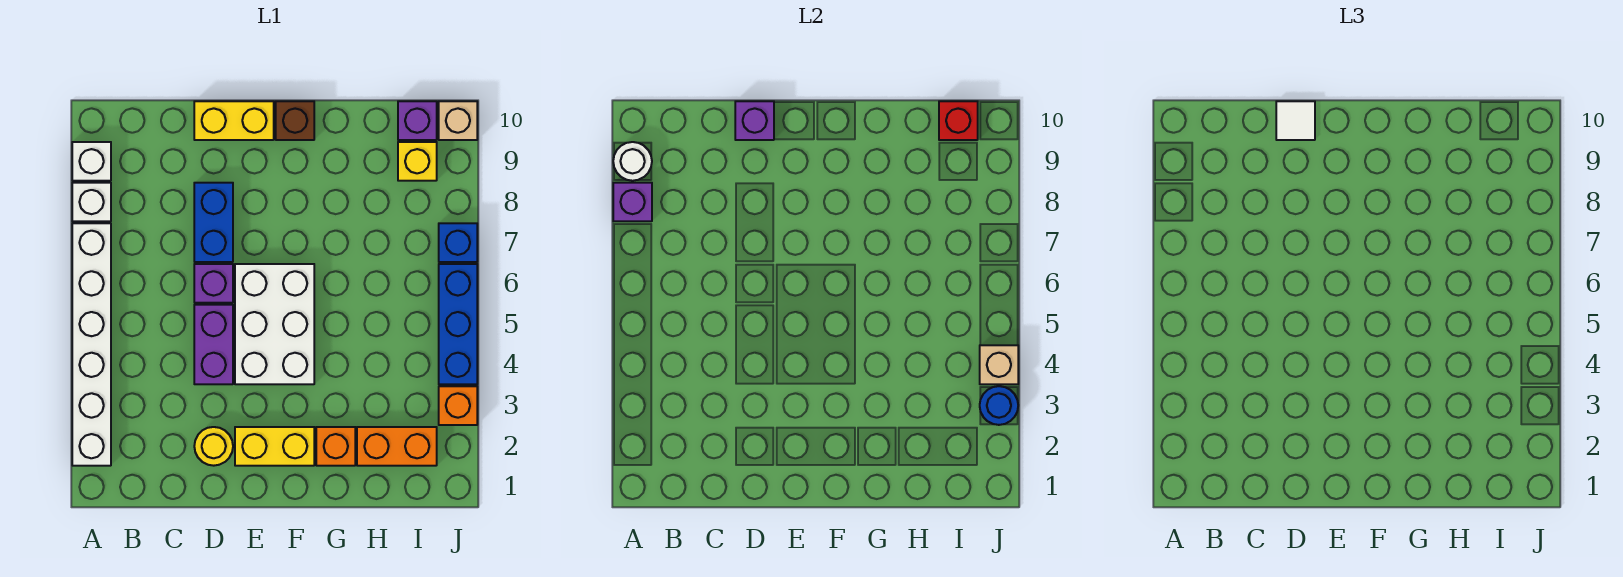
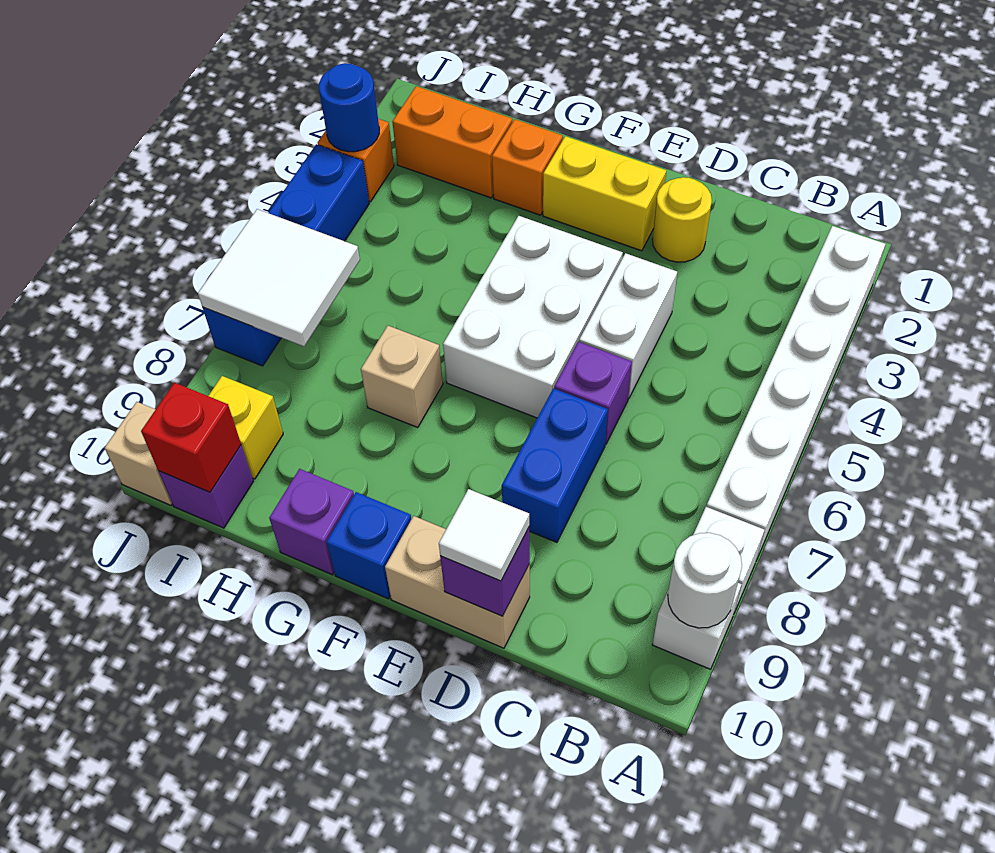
purple 1x1 brick [613,183,652,221] -> purple 1x1 brick moved to [269,469,354,575]
purple 1x2 brick [194,305,233,384] -> white 1x2 brick [579,253,677,398]
yellow 1x2 brick [194,101,274,140] -> tan 1x2 brick [385,516,530,648]
brown 1x1 brick [276,101,314,140] -> blue 1x1 brick [327,492,411,599]
none -> white 2x2 tile [198,209,360,346]
tan 1x1 brick [980,345,1018,384] -> tan 1x1 brick moved to [361,326,443,427]

